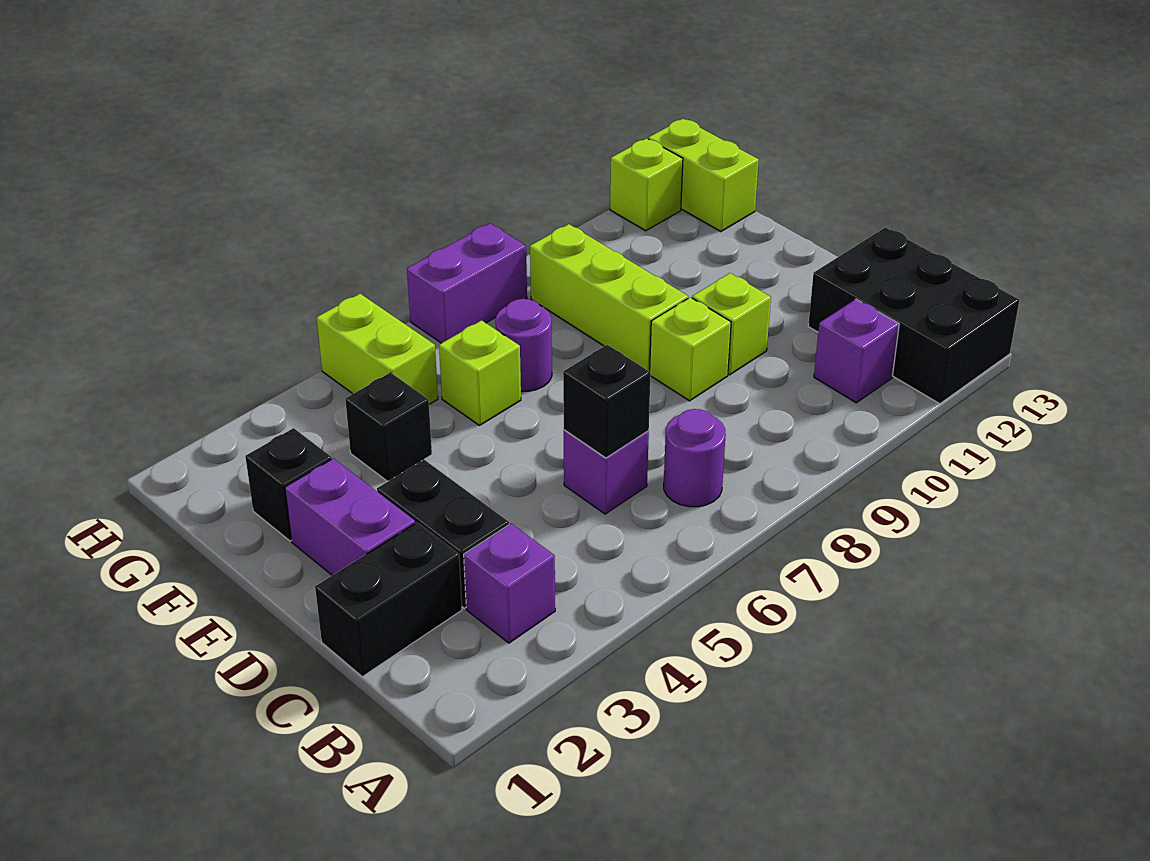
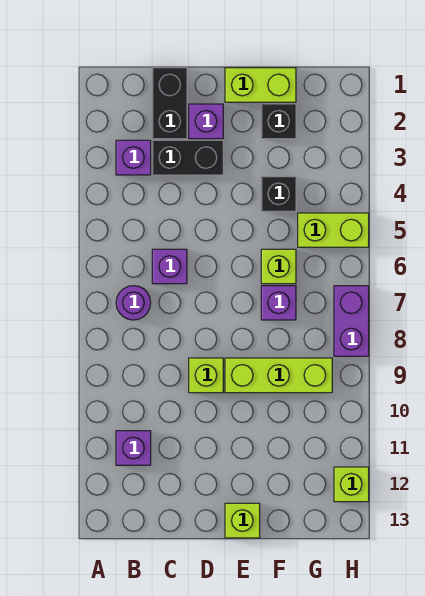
black 2x3 brick [808,227,1019,404] -> none
black 1x1 brick [563,345,651,458] -> none
purple 1x2 brick [285,458,415,575] -> purple 1x1 brick [189,104,223,139]
lime 1x1 brick [692,273,771,375] -> lime 1x1 brick moved to [225,503,260,538]
purple 1x1 round brick [496,299,552,391] -> purple 1x1 brick [261,286,296,320]
lime 1x2 brick [648,119,759,232] -> lime 1x2 brick moved to [225,68,296,102]

